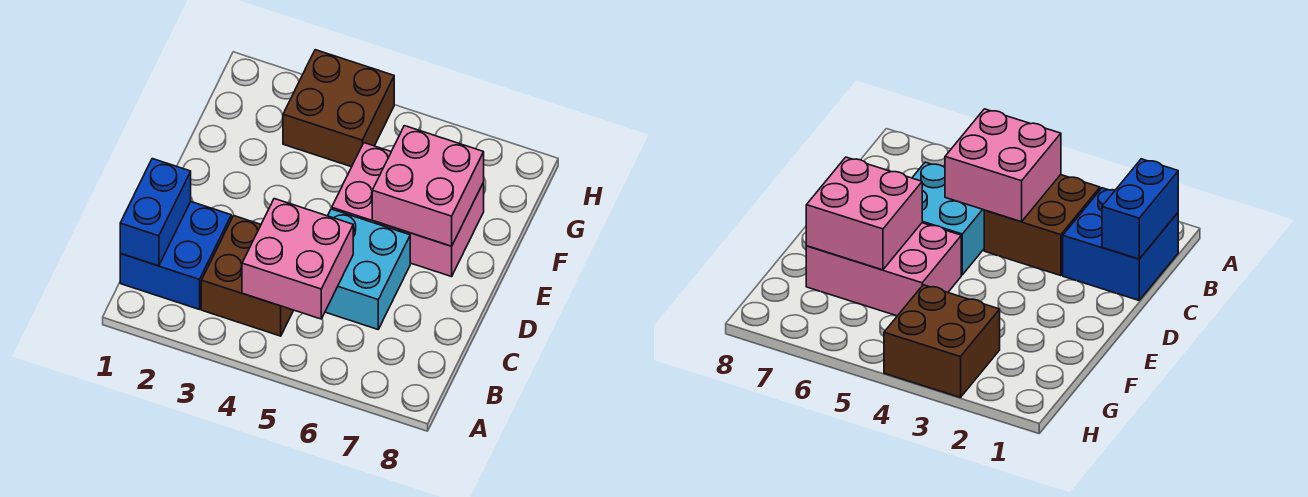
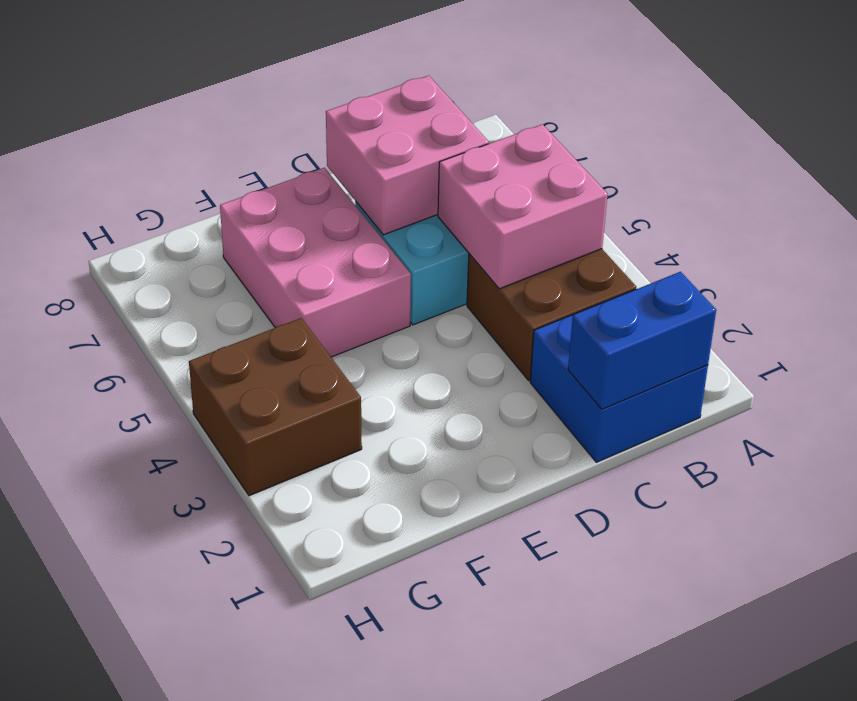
pink 2x2 brick [372,126,484,246] -> pink 2x2 brick moved to [326,75,489,235]

